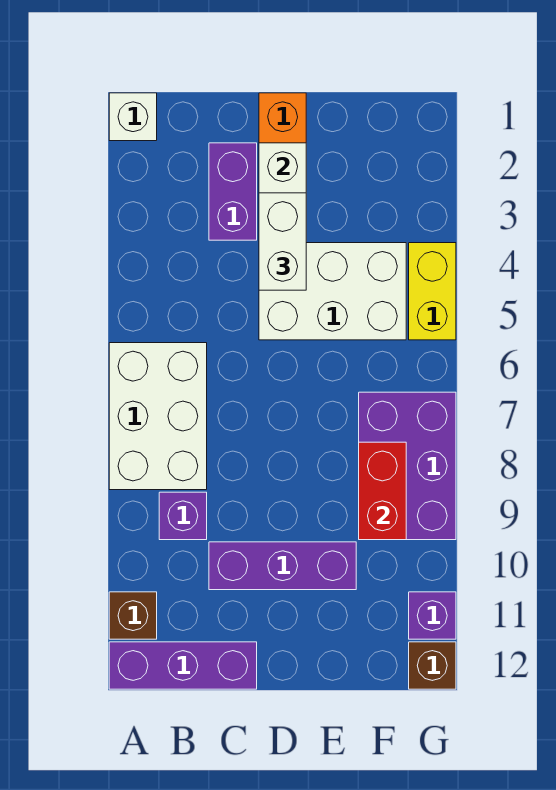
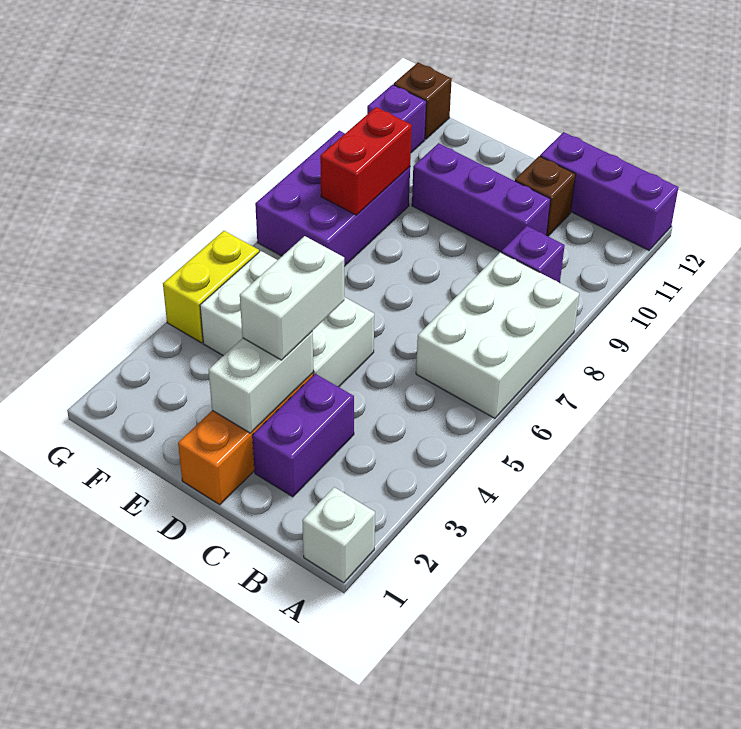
brown 1x1 brick [109,592,157,639] -> brown 1x1 brick moved to [515,156,576,236]

